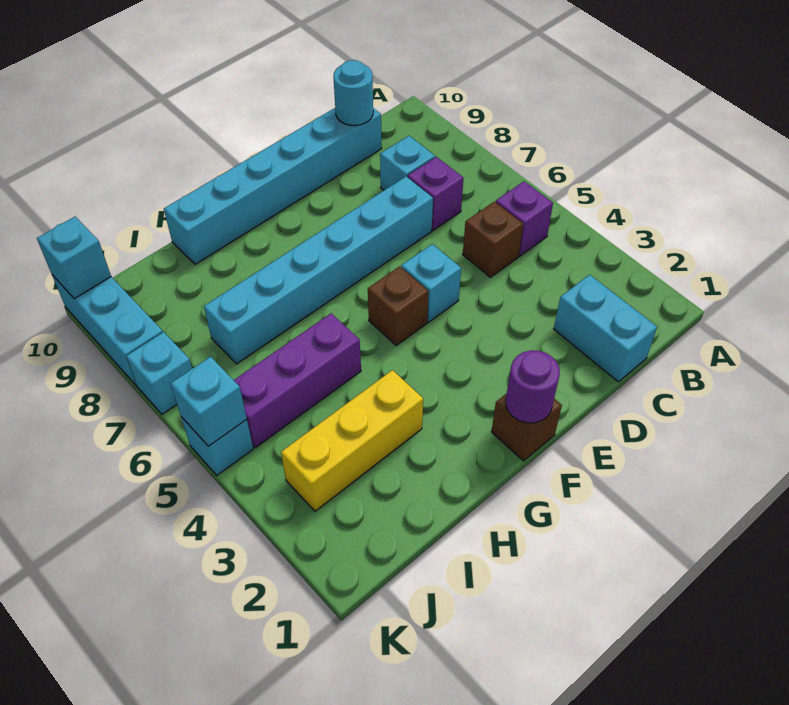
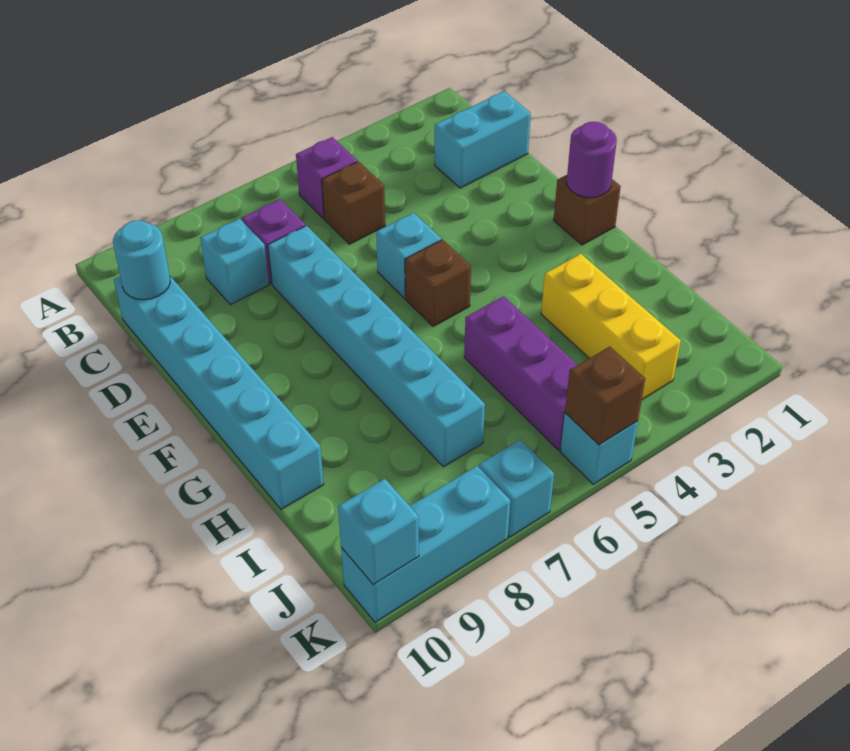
cyan 1x1 brick [171,357,247,446] -> brown 1x1 brick [565,347,645,445]

